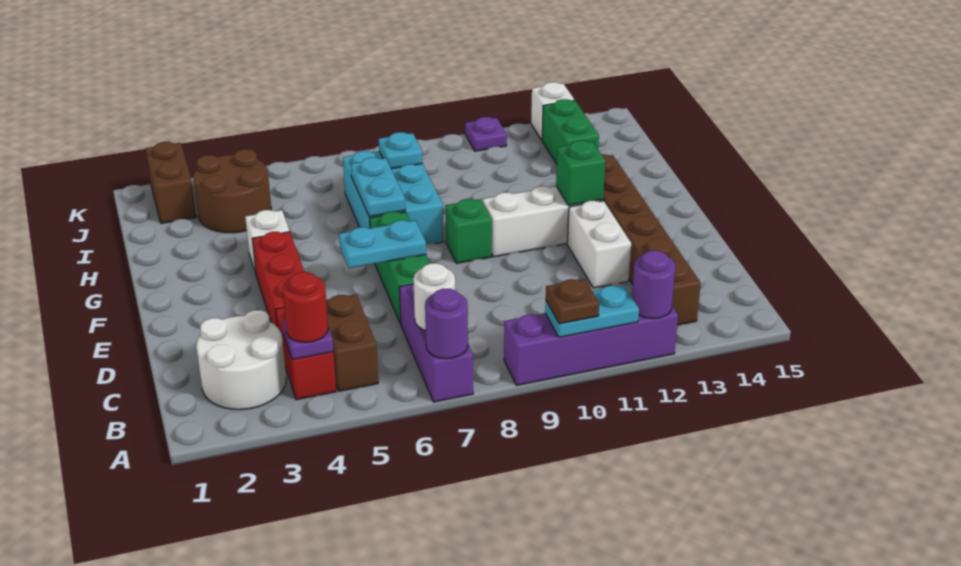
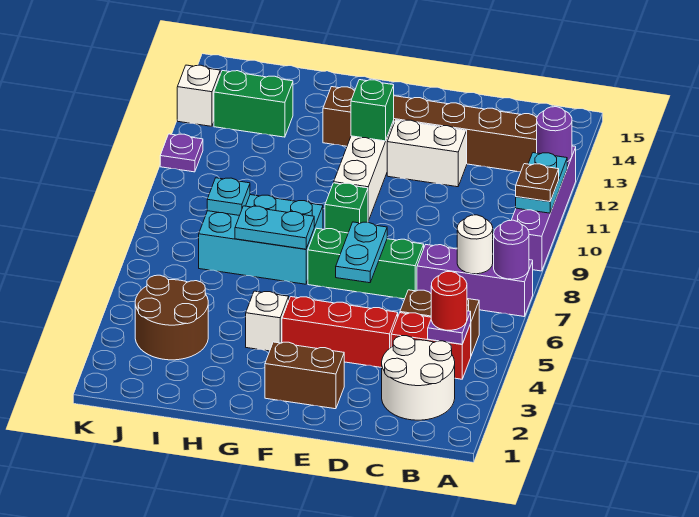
brown 1x2 brick [146,142,196,223] -> brown 1x2 brick moved to [265,342,344,409]

